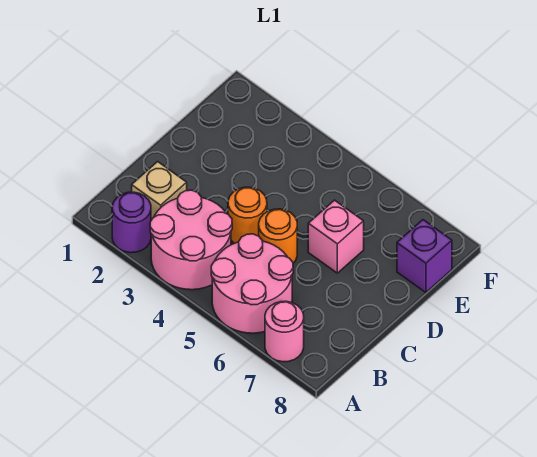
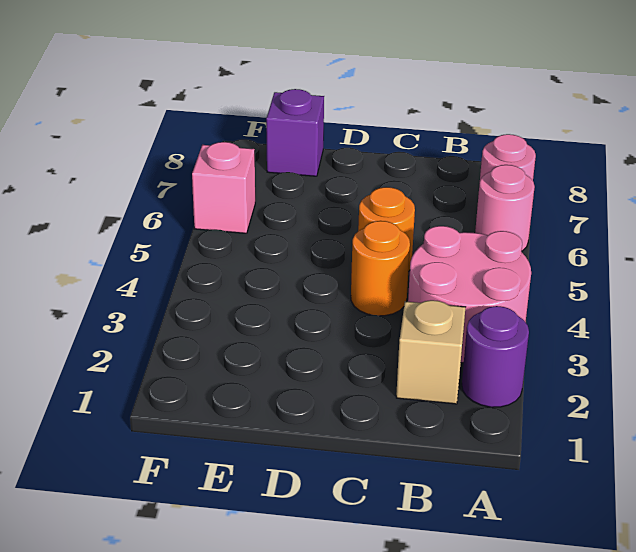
pink 2x2 round brick [211,234,293,333] -> pink 1x1 round brick [475,165,535,251]
pink 1x1 brick [308,200,364,273] -> pink 1x1 brick moved to [192,142,255,233]

